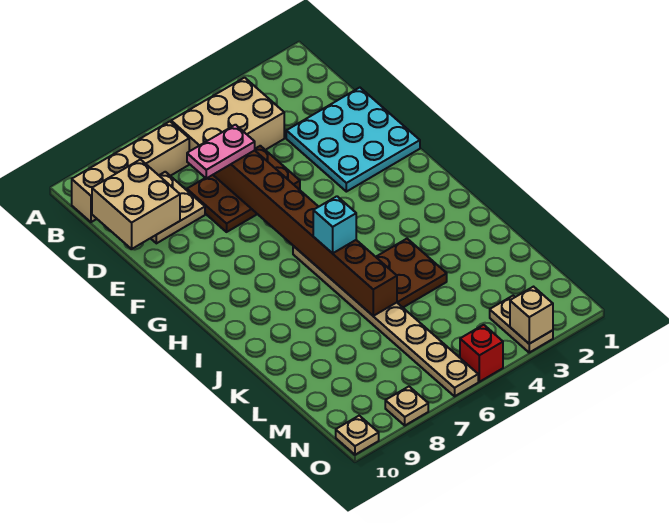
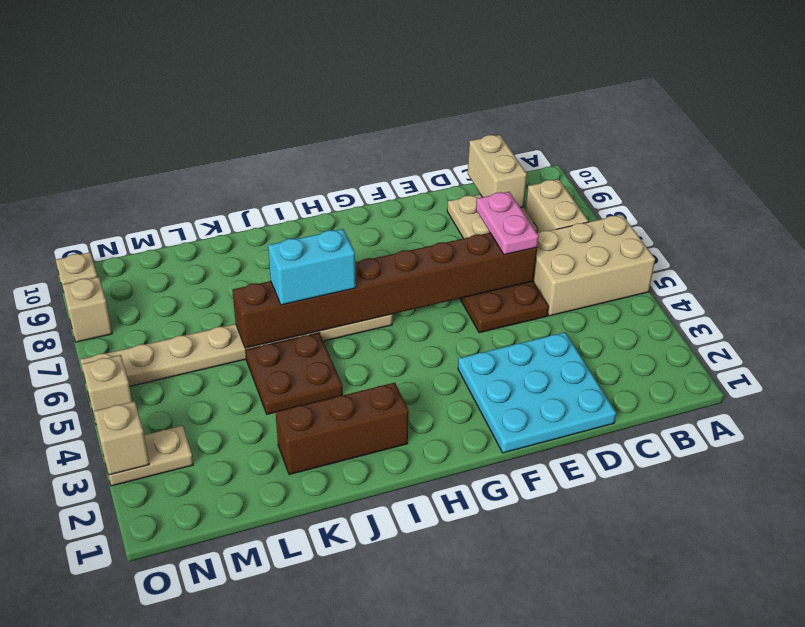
tan 2x3 brick [171,78,284,151] -> tan 2x3 brick turned to [534,215,655,316]
tan 1x4 brick [72,121,189,222] -> tan 1x2 brick [526,179,588,233]
tan 2x2 brick [92,160,180,249] -> tan 1x2 brick [468,135,527,208]
none -> brown 1x3 brick [276,383,409,475]
cyan 1x1 brick [313,196,356,253] -> cyan 1x2 brick [268,229,356,305]
red 1x1 brick [460,325,503,382] -> tan 1x1 brick [82,355,132,424]
tan 1x1 plate [385,387,428,425] -> tan 1x1 brick [62,277,112,342]

